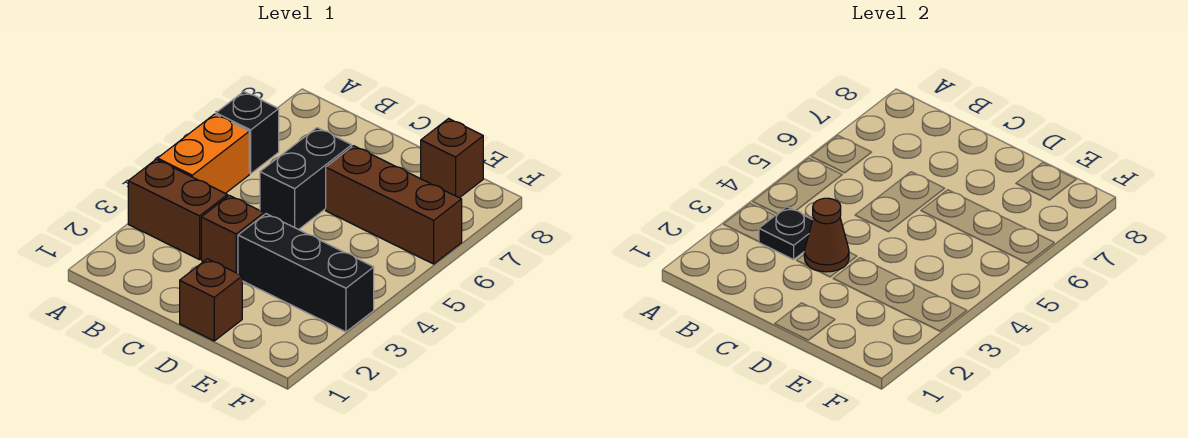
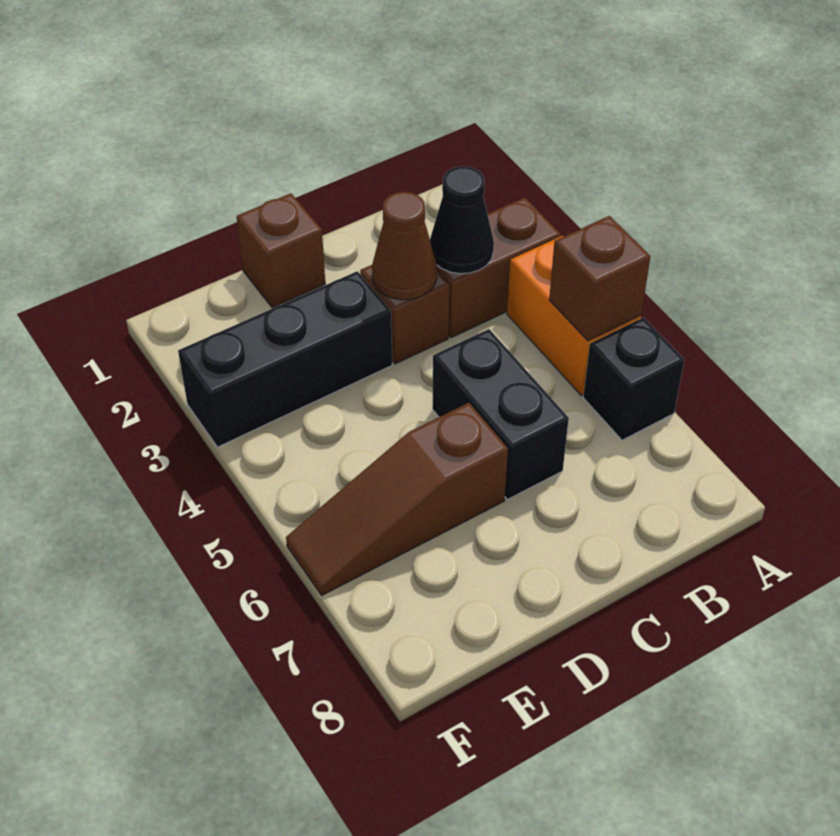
black 1x1 plate [759,207,813,260] -> black 1x1 cone [430,166,494,274]
brown 1x3 brick [326,146,462,264] -> brown 1x3 slope [286,403,508,595]
brown 1x1 brick [421,119,483,198] -> brown 1x1 brick moved to [549,216,651,341]

